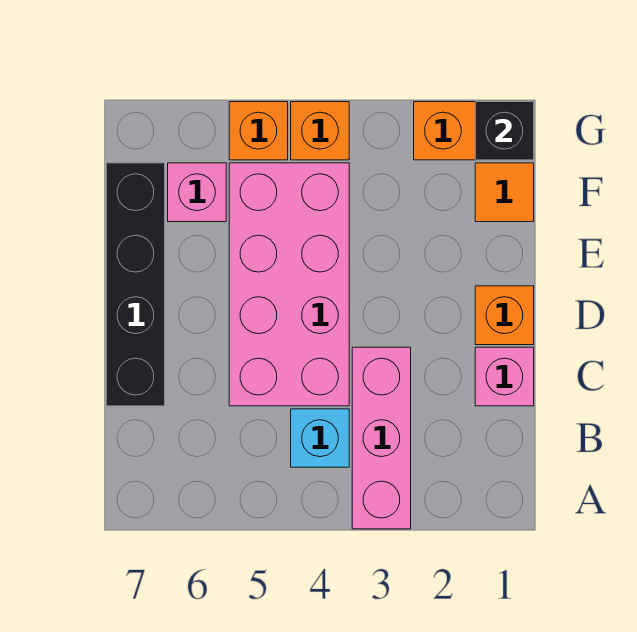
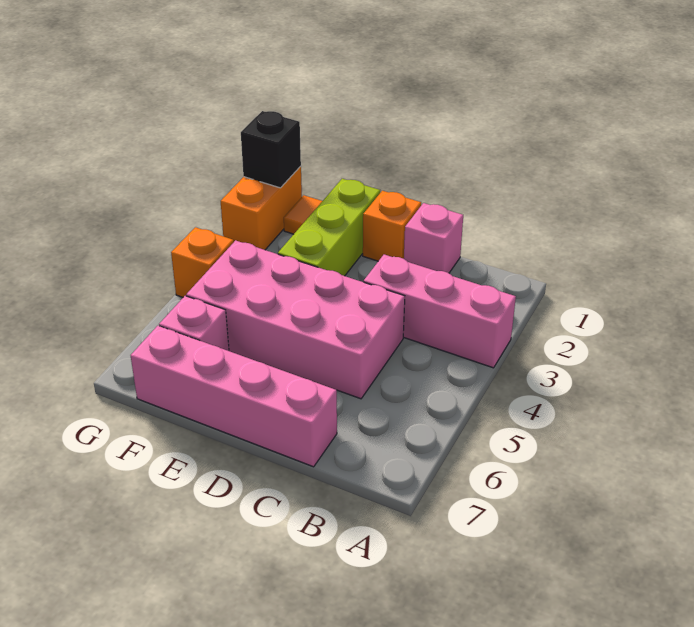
cyan 1x1 brick [291,409,349,467] -> none
black 1x4 brick [106,163,165,406] -> pink 1x4 brick [131,326,337,467]
none -> lime 1x3 brick [278,179,380,276]
orange 1x1 brick [229,102,288,160] -> none

